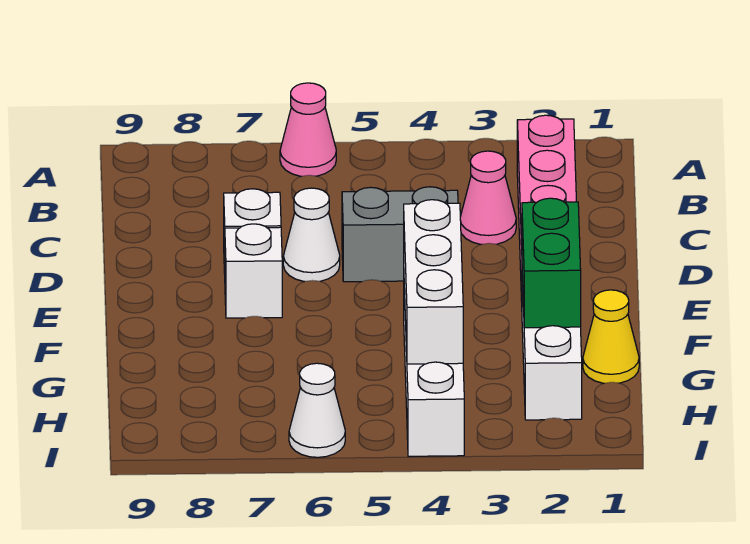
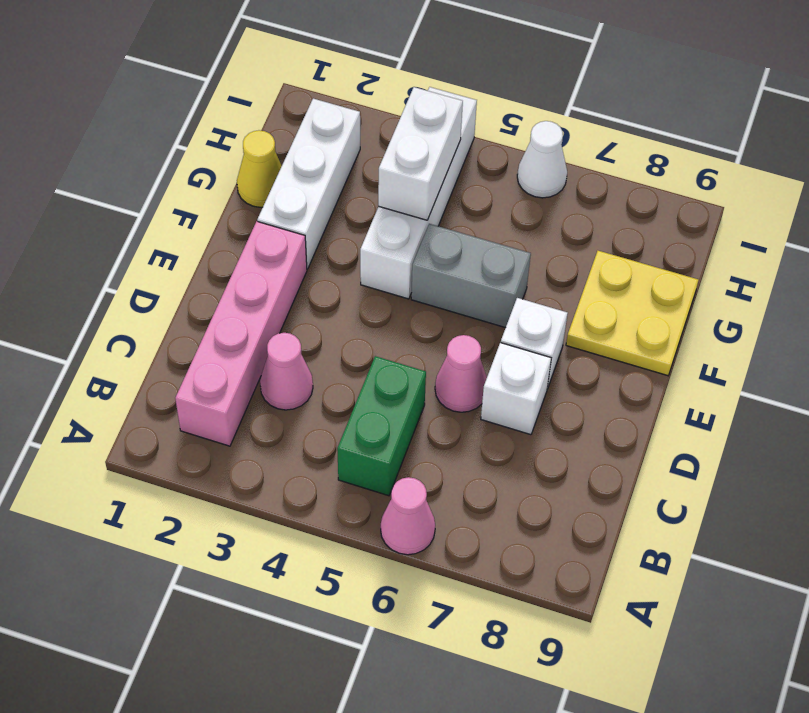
grey 1x2 brick [342,187,458,282] -> grey 1x2 brick moved to [411,224,531,328]
white 1x1 cone [283,188,340,282] -> pink 1x1 cone [435,335,487,412]
green 1x2 brick [522,198,581,328] -> green 1x2 brick moved to [337,356,426,496]
white 1x3 brick [404,200,463,364] -> white 1x2 brick [378,87,463,220]
none -> yellow 2x2 plate [566,251,698,376]

